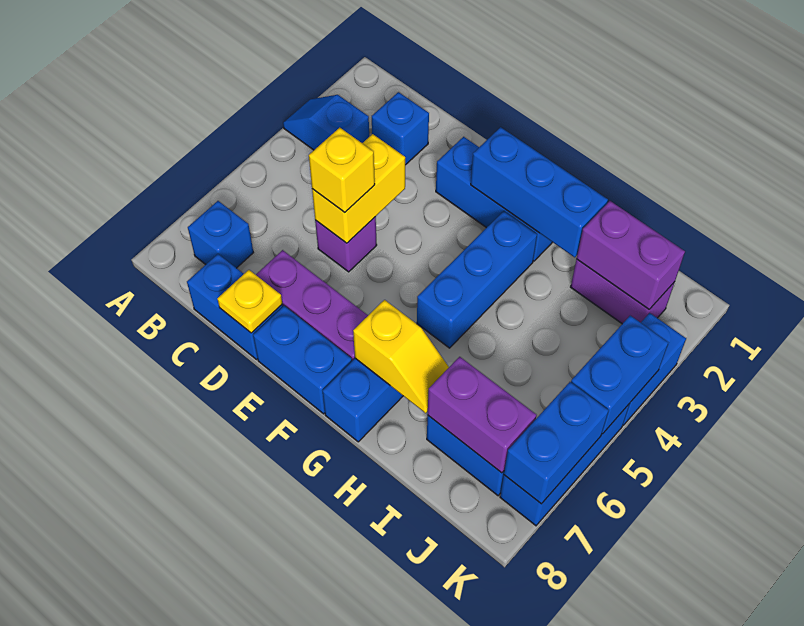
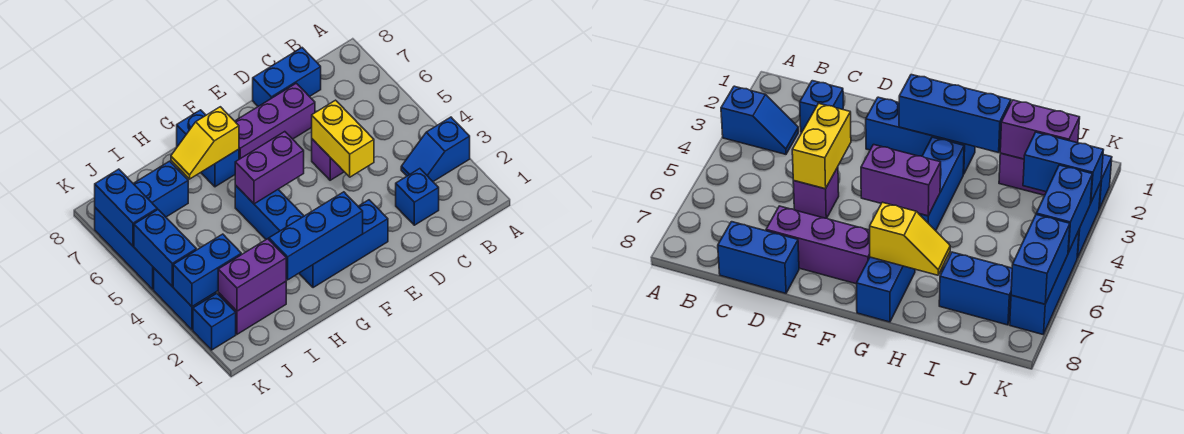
blue 1x2 slope [283,95,369,150] -> blue 1x2 slope turned to [401,117,470,181]
blue 1x1 brick [188,201,253,268] -> blue 1x1 brick moved to [193,293,236,350]
yellow 1x1 brick [309,128,375,212] -> none
yellow 1x1 plate [217,270,282,333] -> none
blue 1x2 brick [253,306,352,414] -> blue 1x2 brick moved to [173,234,241,307]
purple 1x2 brick [428,357,537,473] -> purple 1x2 brick moved to [235,132,304,204]

